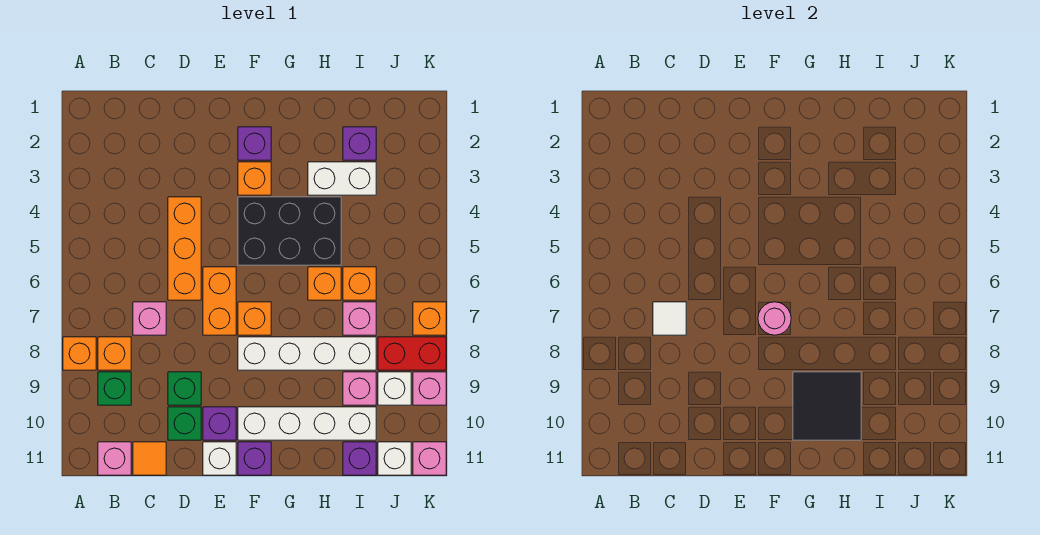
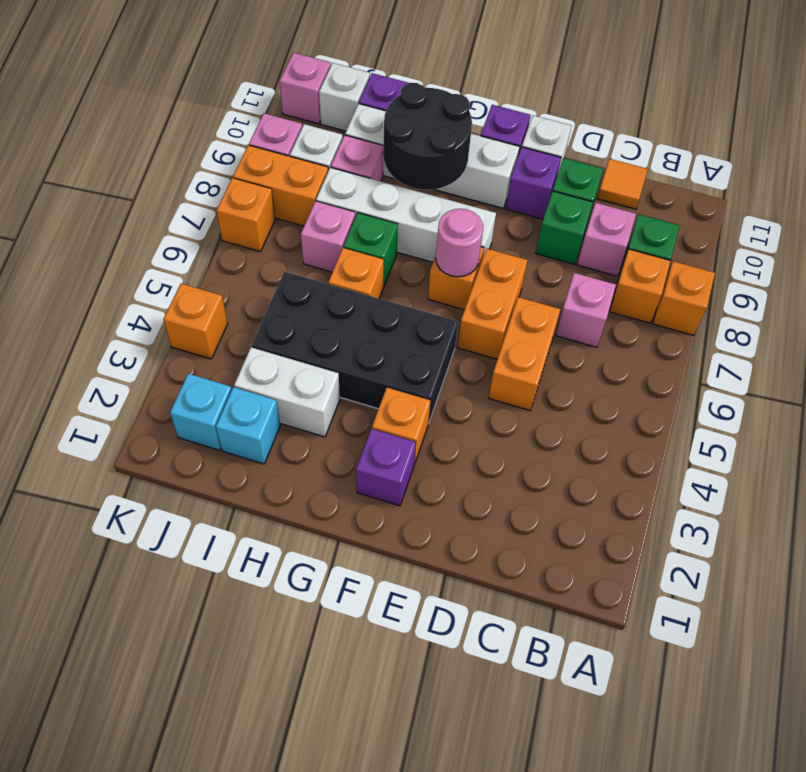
pink 1x1 brick [98,442,131,475] -> pink 1x1 brick moved to [577,203,636,276]
white 1x1 tile [653,302,686,335] -> none
orange 1x3 brick [168,197,201,300] -> orange 1x2 brick [489,297,560,411]
black 2x3 brick [238,197,341,265] -> black 2x4 brick [252,272,458,424]
black 2x2 tile [793,372,861,440] -> black 2x2 round brick [384,83,472,190]
none -> green 1x1 brick [343,213,398,287]
purple 1x1 brick [343,127,376,160] -> cyan 1x1 brick [216,387,280,464]
orange 1x1 brick [343,267,376,300] -> orange 1x1 brick moved to [163,284,228,359]
none -> cyan 1x1 brick [170,374,232,450]
red 1x2 brick [378,337,446,370] -> orange 1x2 brick [233,145,328,226]

